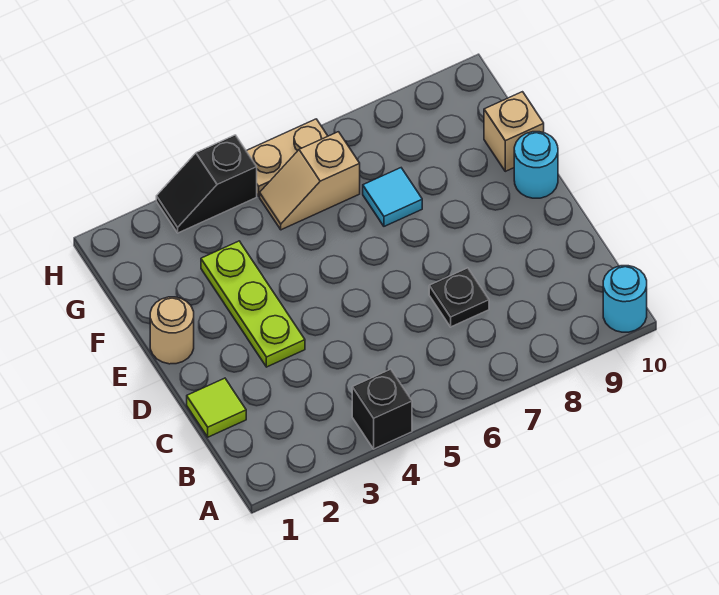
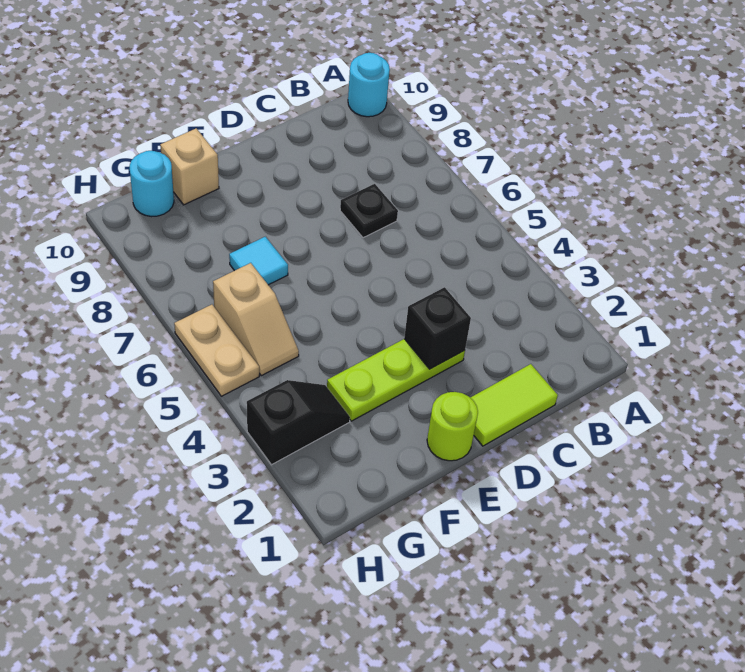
black 1x1 brick [352,369,412,449] -> black 1x1 brick moved to [404,287,471,369]
lime 1x1 tile [187,378,246,437] -> lime 1x2 tile [470,364,558,446]
tan 1x1 round brick [150,297,194,364] -> lime 1x1 round brick [427,392,478,461]
cyan 1x1 round brick [514,132,558,198] -> cyan 1x1 round brick moved to [130,151,174,217]
black 1x2 slope [156,135,257,233] -> black 1x2 slope turned to [247,380,350,465]

